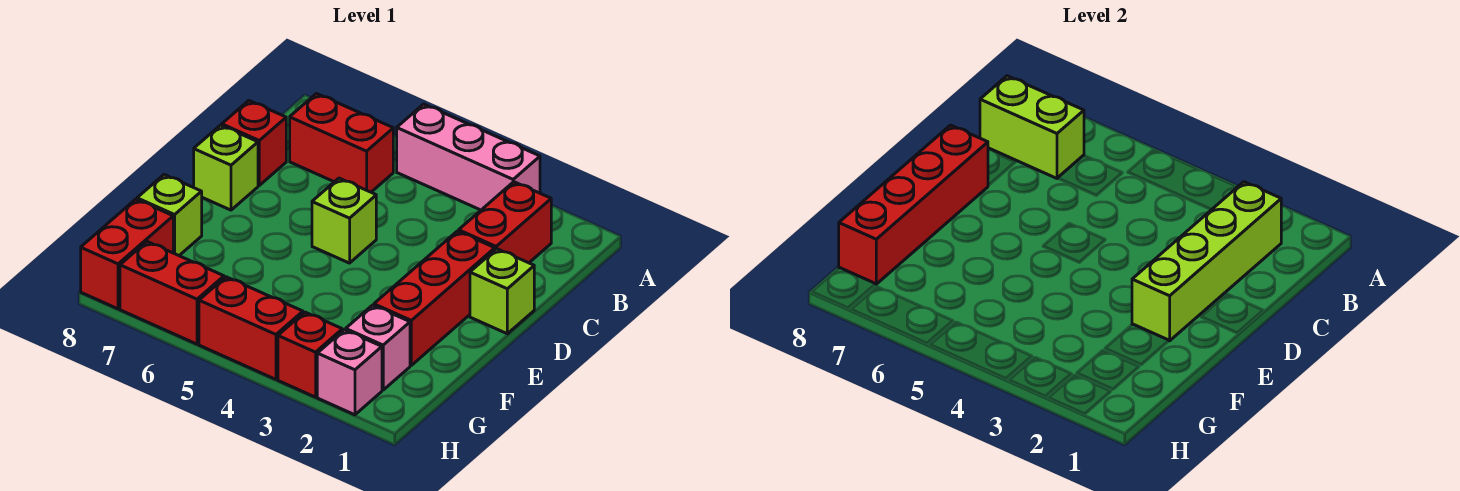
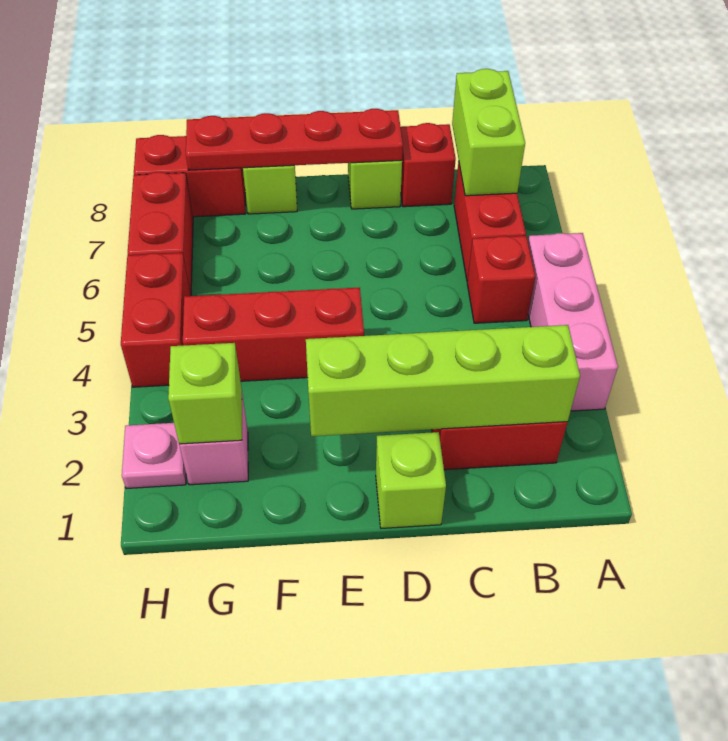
red 1x3 brick [374,231,495,365] -> red 1x3 brick moved to [183,287,364,381]
lime 1x1 brick [312,178,376,263] -> lime 1x1 brick moved to [168,343,242,444]
red 1x4 brick [839,125,988,284] -> red 1x4 plate [186,109,403,170]
pink 1x1 brick [317,330,382,415] -> pink 1x1 plate [122,423,186,489]
red 1x1 brick [278,312,342,397] -> red 1x1 brick moved to [467,236,535,323]

